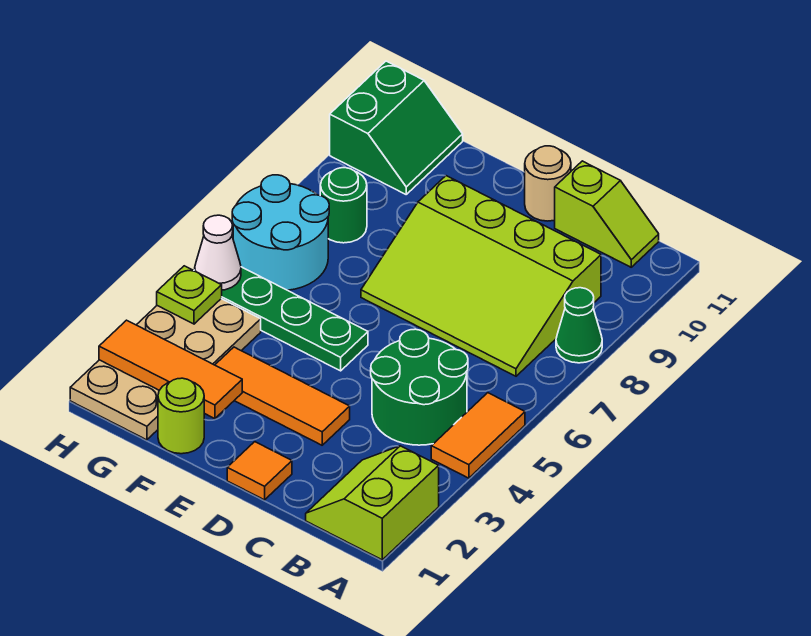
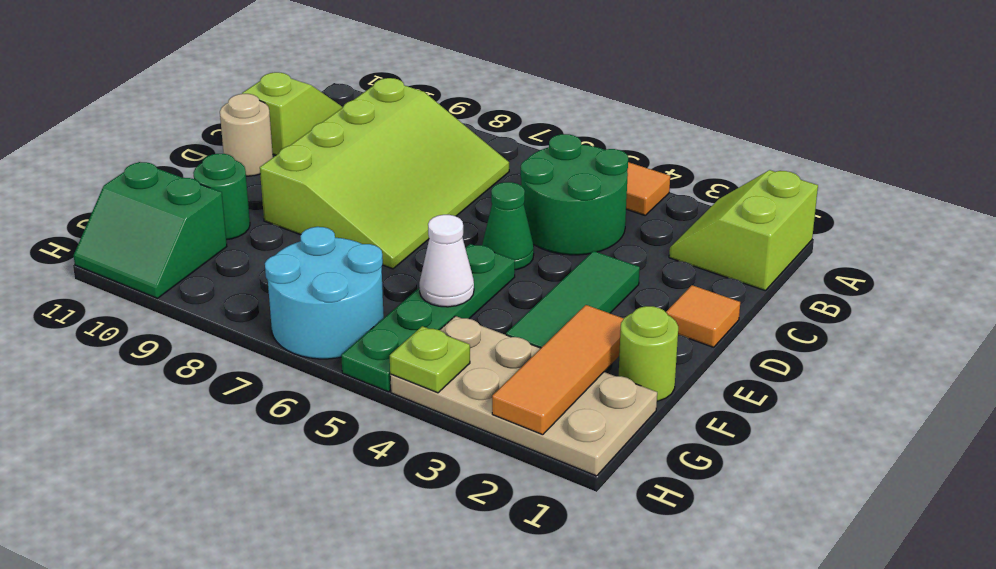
lime 2x2 slope [306,446,439,560] -> lime 2x2 slope turned to [669,170,818,291]
green 1x1 cone [556,288,602,363] -> green 1x1 cone moved to [482,182,534,270]
orange 1x3 tile [215,347,350,445] -> green 1x3 tile [506,251,640,348]
green 1x1 round brick [320,168,367,243] -> green 1x1 round brick moved to [193,154,250,240]
green 2x2 slope [330,61,463,194] -> green 2x2 slope turned to [74,162,227,298]
white 1x1 cone [195,215,241,290] -> white 1x1 cone moved to [419,215,474,307]

